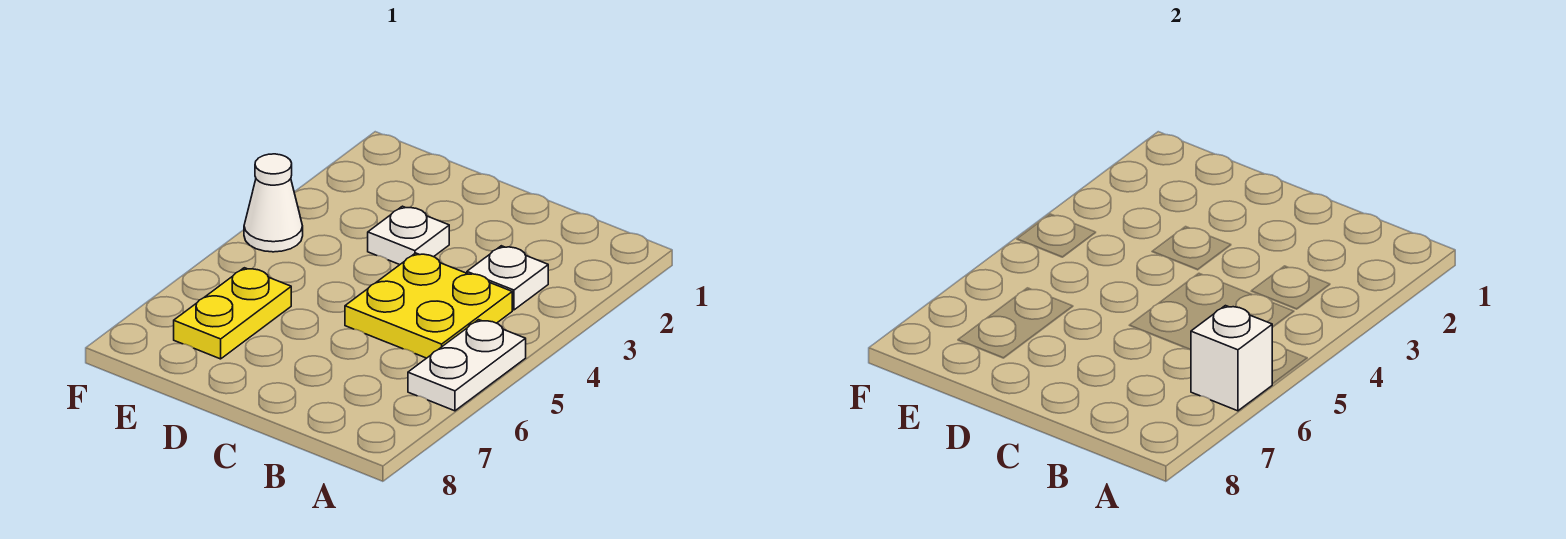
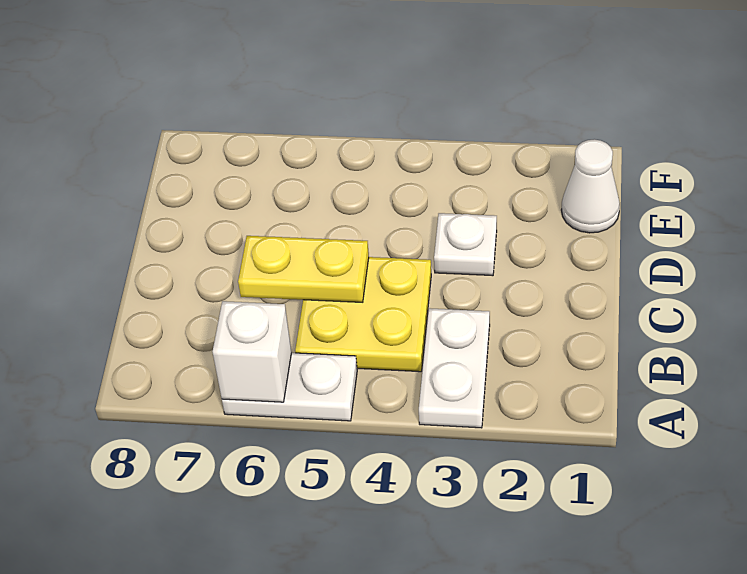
white 1x1 plate [467,246,548,310] -> white 1x2 plate [419,308,490,428]
yellow 1x2 plate [174,268,291,359] -> yellow 1x2 plate moved to [238,236,369,302]
white 1x1 cone [244,154,303,252] -> white 1x1 cone moved to [562,139,620,233]

